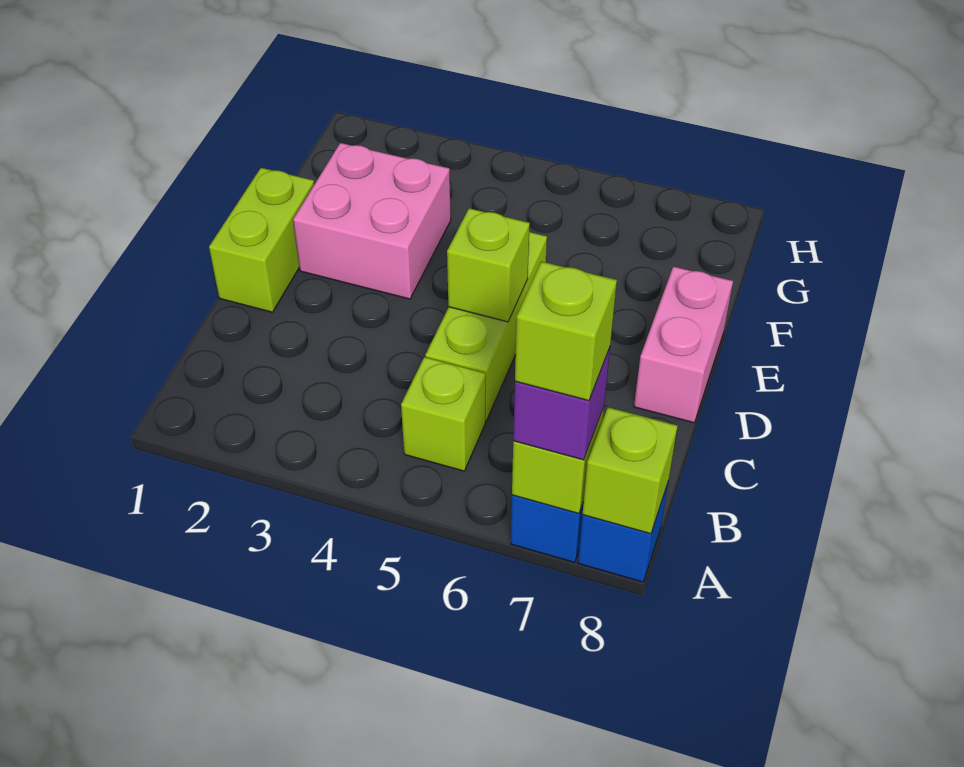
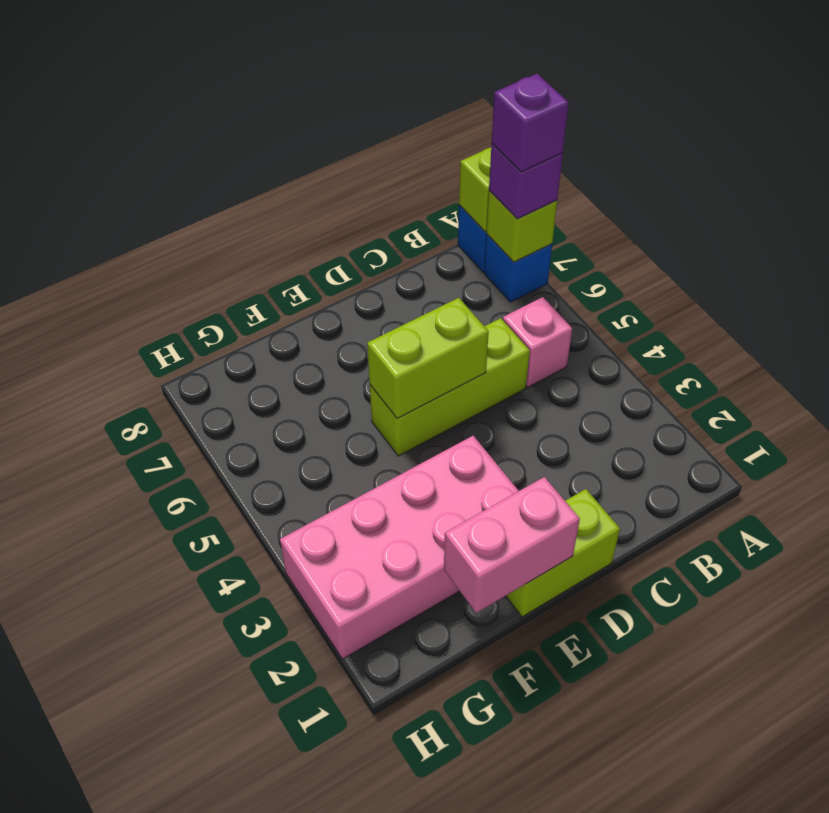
lime 1x1 brick [515,261,617,401] -> purple 1x1 brick [492,74,569,172]
lime 1x1 brick [401,357,486,471] -> pink 1x1 brick [503,297,572,387]
lime 1x1 brick [447,208,530,322] -> lime 1x2 brick [367,298,489,418]
pink 1x2 brick [634,266,733,423] -> pink 1x2 brick moved to [444,477,580,613]
pink 2x2 brick [293,143,451,299] -> pink 2x4 brick [280,436,519,659]

